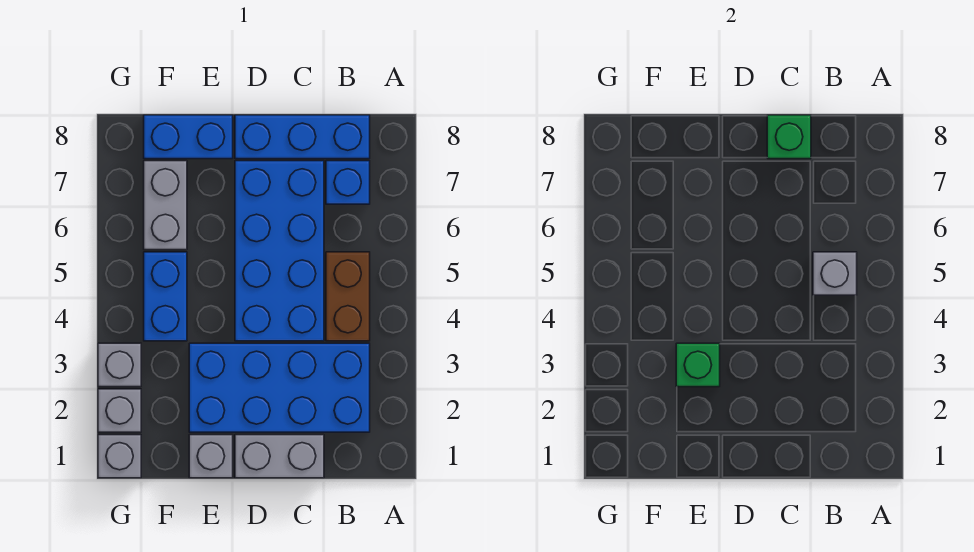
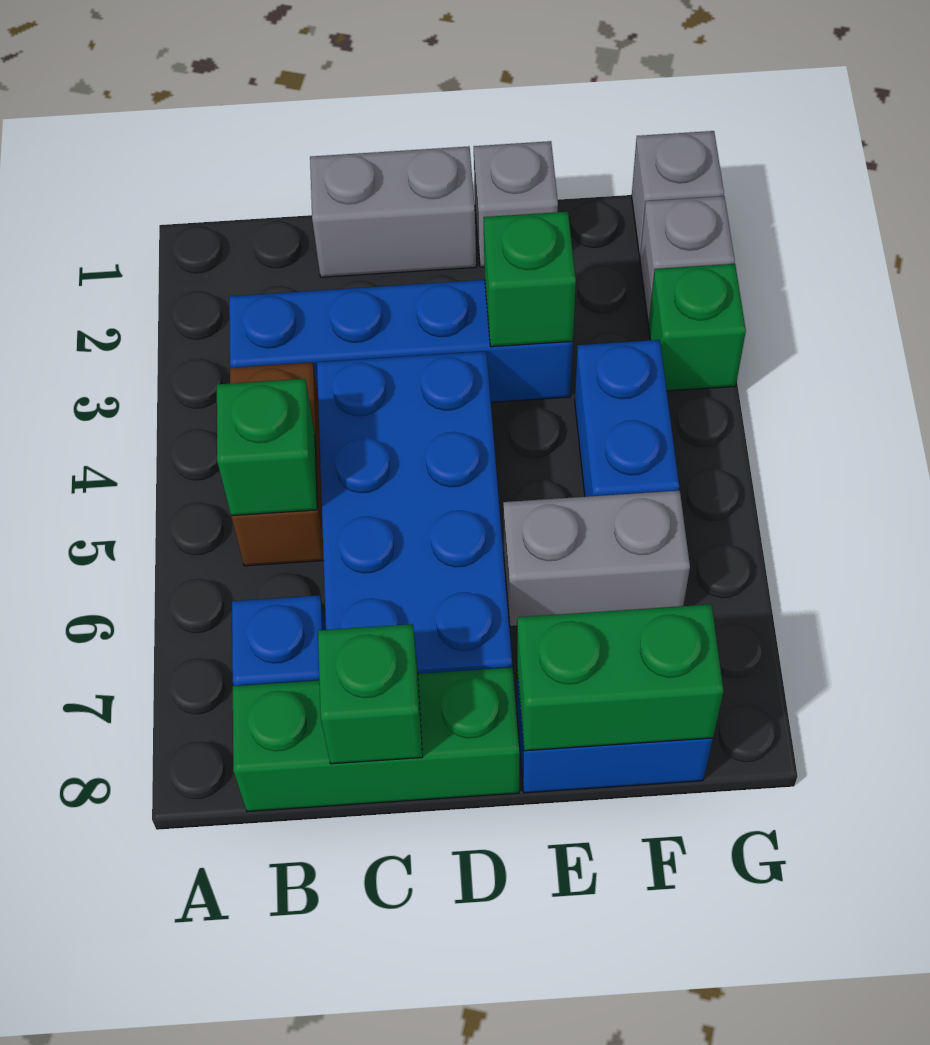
blue 2x4 brick [189,343,370,432] -> blue 1x4 brick [229,280,573,402]
grey 1x1 brick [813,252,857,295] -> green 1x1 brick [217,379,317,516]
blue 1x3 brick [235,115,370,159] -> green 1x3 brick [233,668,520,812]
none -> green 1x2 brick [517,604,724,751]
grey 1x2 brick [144,161,187,250] -> grey 1x2 brick turned to [503,491,690,627]
grey 1x1 brick [98,343,141,387] -> green 1x1 brick [649,264,746,391]

